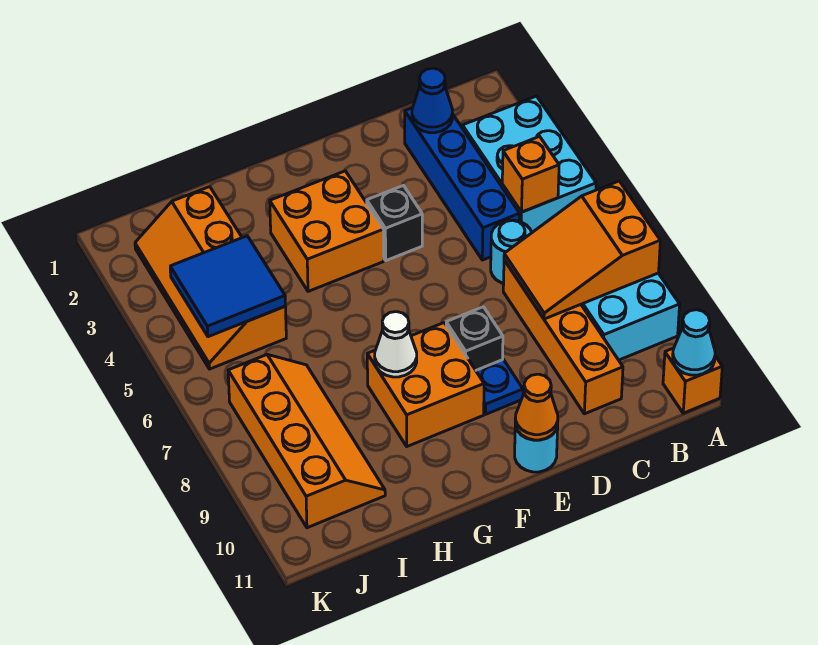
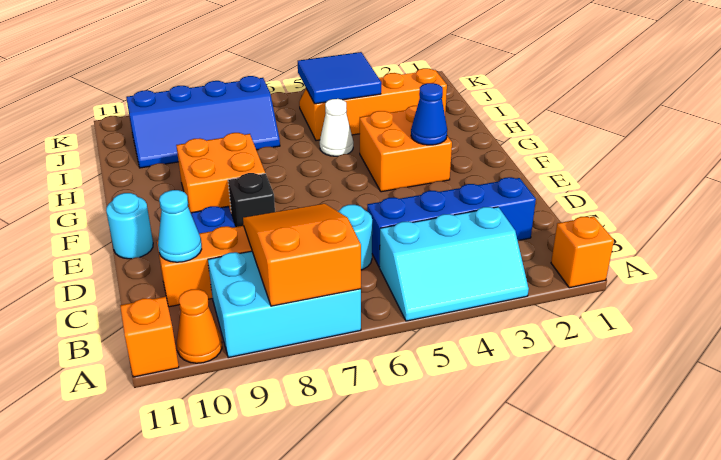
cyan 2x3 brick [462,96,596,232] -> cyan 2x3 slope [379,207,529,321]
cyan 1x1 cone [673,310,715,375] -> cyan 1x1 cone moved to [158,190,202,262]
orange 1x1 brick [502,136,559,212] -> orange 1x1 brick moved to [551,216,614,288]
blue 1x1 cone [412,68,452,133] -> blue 1x1 cone moved to [411,83,447,145]
black 1x1 brick [367,186,422,260] -> none
orange 1x1 cone [515,374,558,440] -> orange 1x1 cone moved to [177,289,222,363]
white 1x1 cone [375,312,417,377] -> white 1x1 cone moved to [320,99,353,156]
orange 2x4 slope [228,355,385,528] -> blue 2x4 slope [126,76,280,168]

